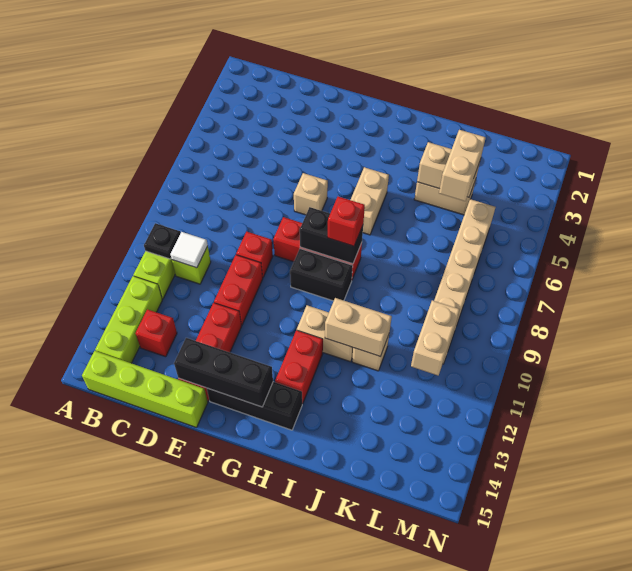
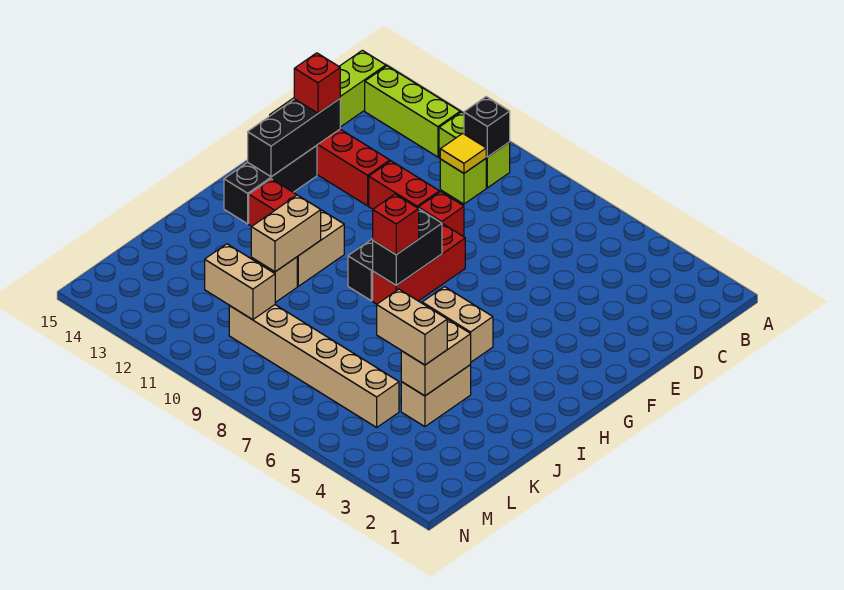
black 1x1 plate [144,223,181,259] -> black 1x1 brick [464,97,510,157]
white 1x1 tile [170,232,208,268] -> yellow 1x1 tile [440,133,486,173]
red 1x1 brick [136,309,177,357] -> red 1x1 brick moved to [294,53,340,113]
tan 1x1 brick [294,173,328,215] -> none

